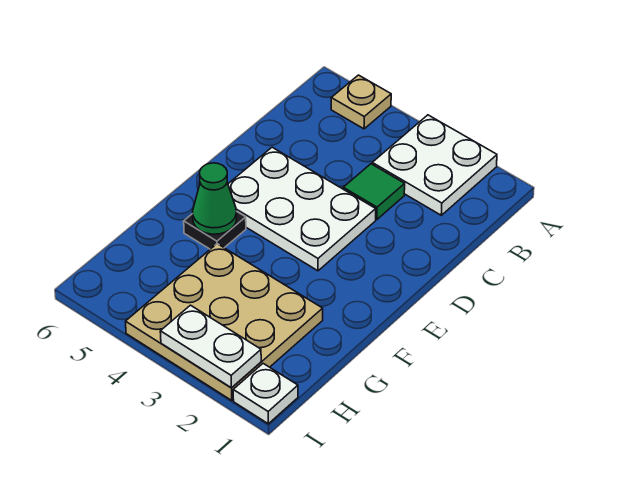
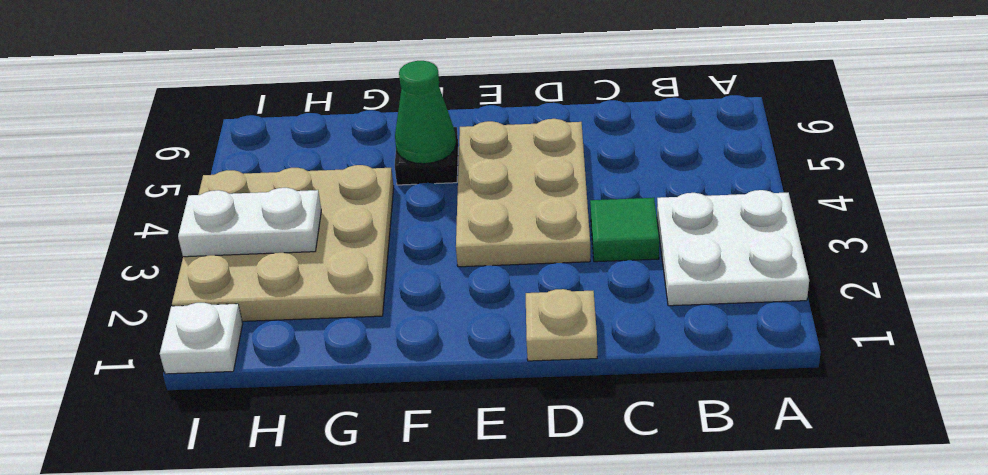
tan 1x1 plate [331,75,391,129] -> tan 1x1 plate moved to [526,289,597,361]
white 2x3 plate [228,147,376,271] -> tan 2x3 plate [456,119,590,267]
white 1x2 plate [160,305,261,388] -> white 1x2 plate turned to [178,188,321,257]

